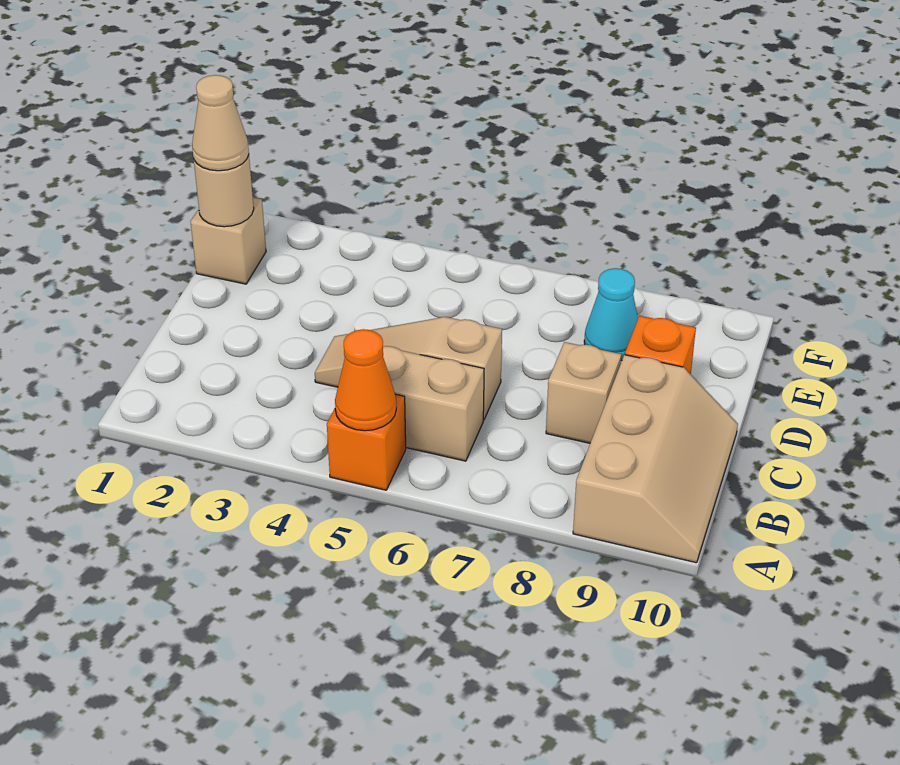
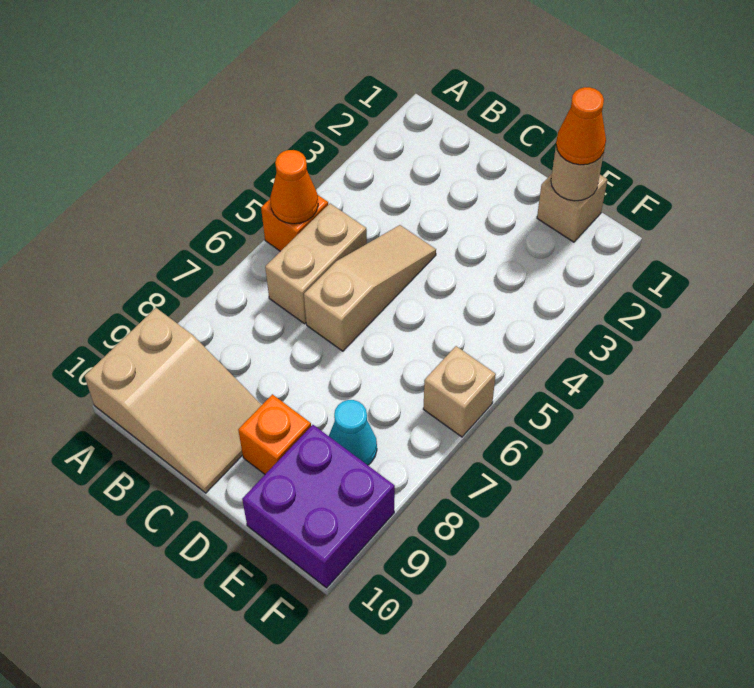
tan 2x3 slope [573,355,738,563] -> tan 2x3 slope turned to [85,308,261,493]
tan 1x1 brick [546,342,621,443] -> tan 1x1 brick moved to [423,346,496,437]
tan 1x1 cone [192,75,249,171] -> orange 1x1 cone [556,87,606,165]
none -> purple 2x2 brick [242,425,395,588]

